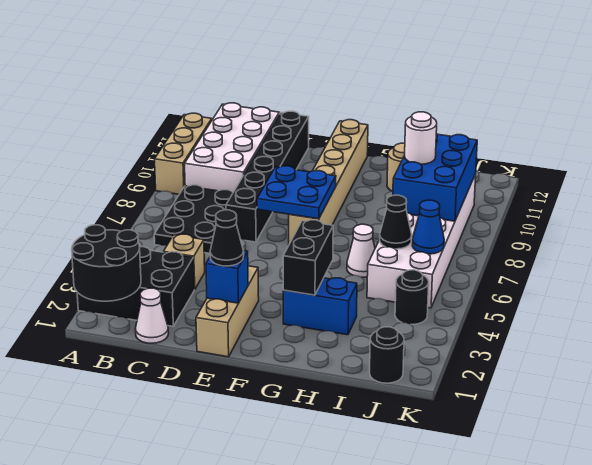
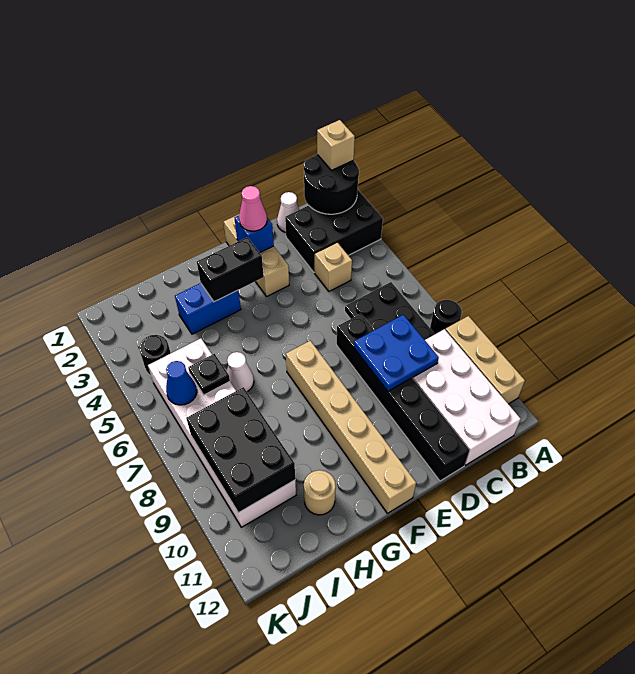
none -> tan 1x1 brick [317,120,355,170]
black 1x1 cone [210,210,244,266] -> pink 1x1 cone [239,186,267,231]
blue 2x2 plate [257,166,336,219] -> blue 2x2 plate moved to [354,315,439,391]
black 1x2 brick [283,220,333,295] -> black 1x2 brick turned to [197,237,264,302]
black 1x1 cone [379,195,412,249] -> black 1x1 plate [188,354,230,395]
blue 2x3 brick [393,133,477,221] -> black 2x3 brick [187,387,295,513]
white 1x1 round brick [405,112,437,164] -> none
black 1x1 round brick [370,327,404,383] -> black 1x1 round brick moved to [430,300,462,334]

